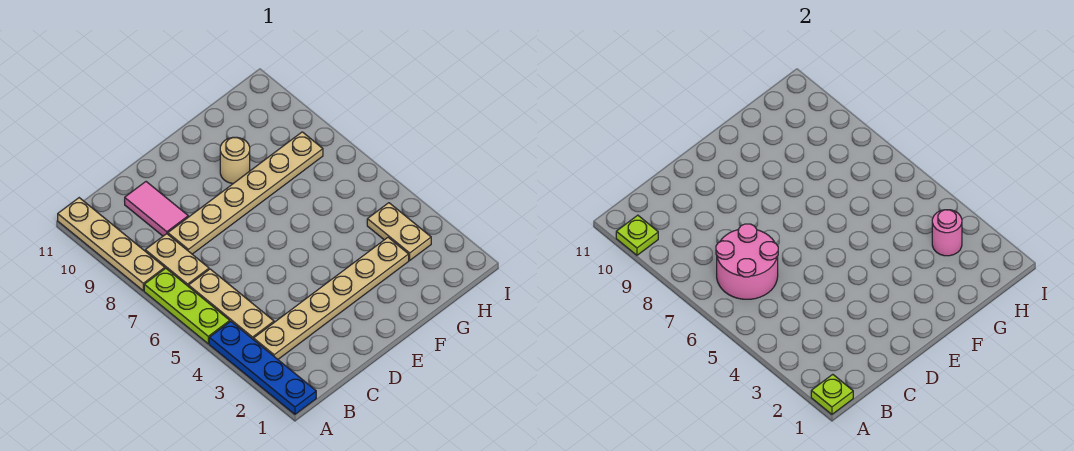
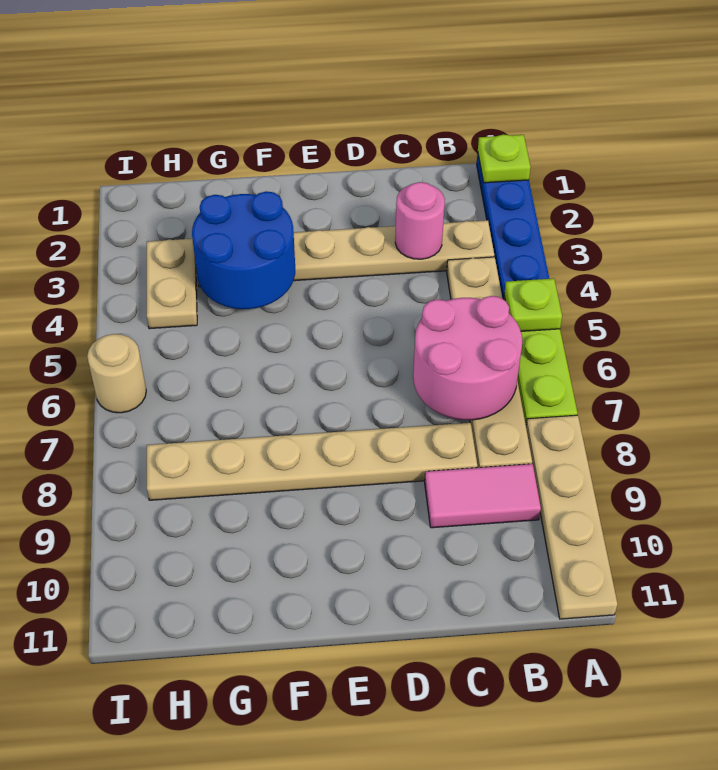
lime 1x1 plate [616,215,658,255] -> lime 1x1 plate moved to [504,278,562,331]
pink 1x2 tile [125,182,188,236] -> pink 1x2 tile turned to [425,464,541,528]
none -> blue 2x2 round brick [192,191,295,309]
tan 1x1 round brick [220,137,250,184] -> tan 1x1 round brick moved to [87,334,146,413]
pink 1x1 round brick [932,210,962,256] -> pink 1x1 round brick moved to [395,182,445,259]

